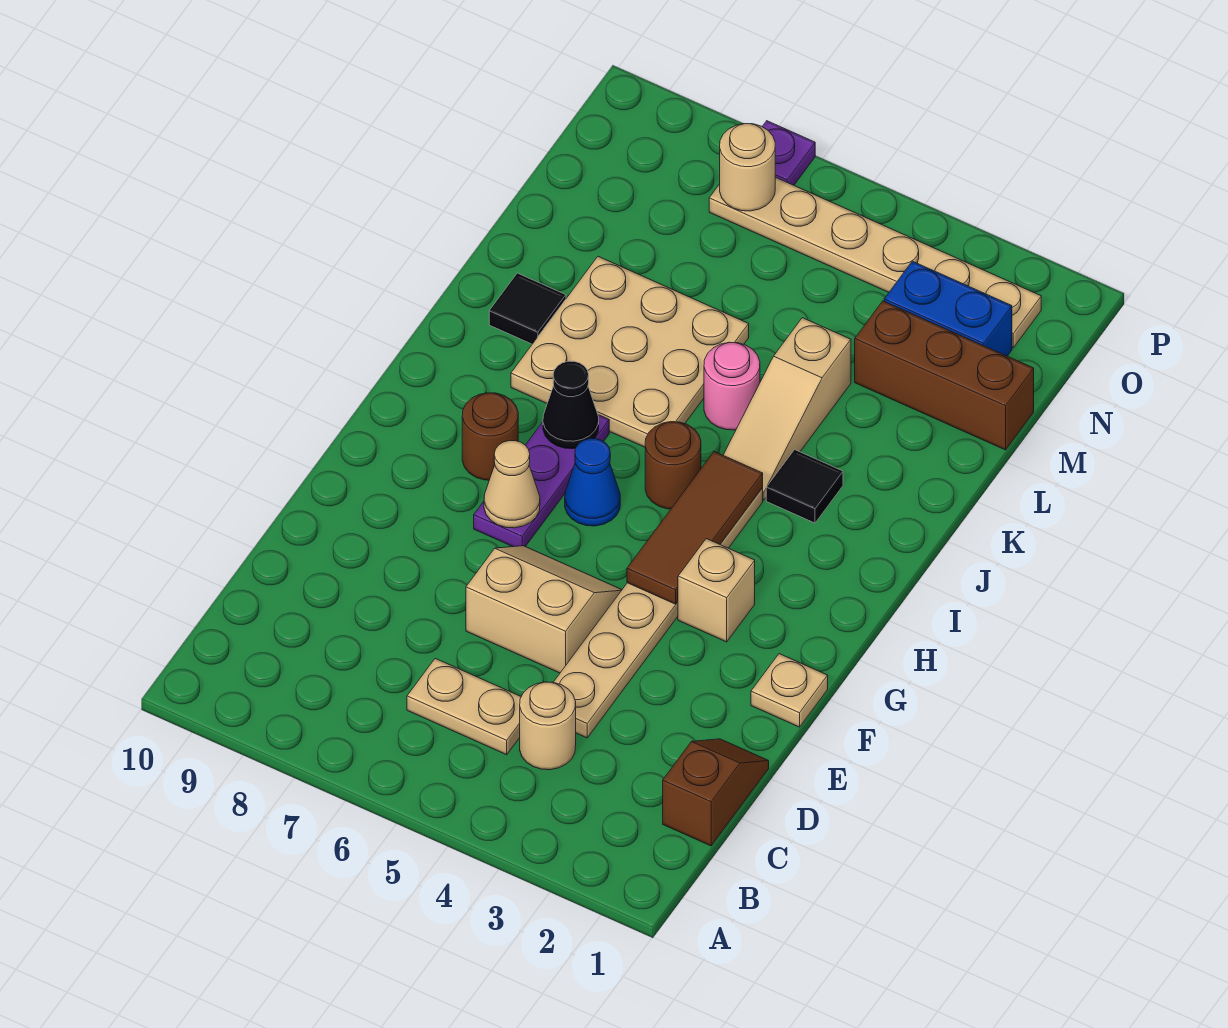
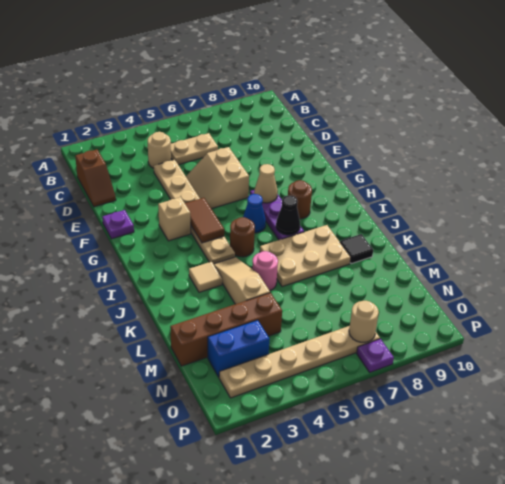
tan 2x2 slope [466,546,622,673] -> tan 2x2 slope turned to [186,147,249,209]
tan 1x1 plate [751,654,828,727] -> purple 1x1 plate [102,210,134,239]
brown 1x3 tile [627,452,763,604] -> brown 1x2 tile [185,198,224,243]
black 1x1 tile [766,450,843,523] -> tan 1x1 tile [189,262,222,292]
tan 3x3 plate [511,257,749,447] -> tan 2x3 plate [260,225,351,287]
brown 1x3 brick [855,301,1034,450] -> brown 1x4 brick [170,293,282,366]

